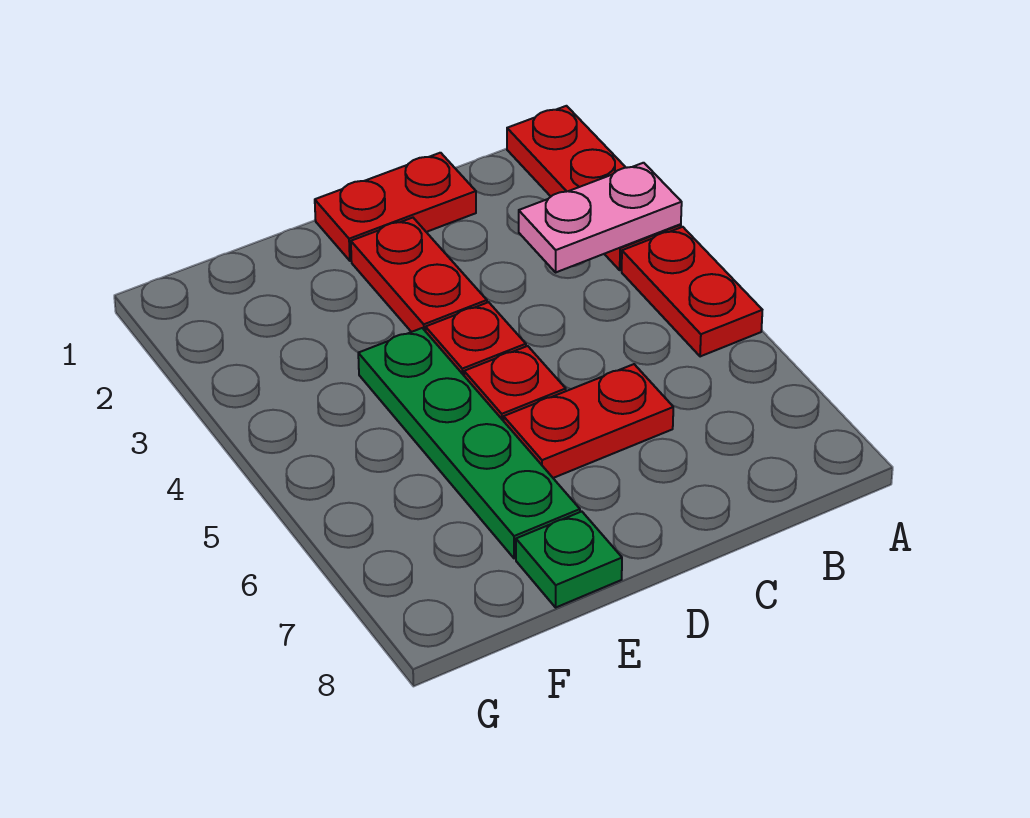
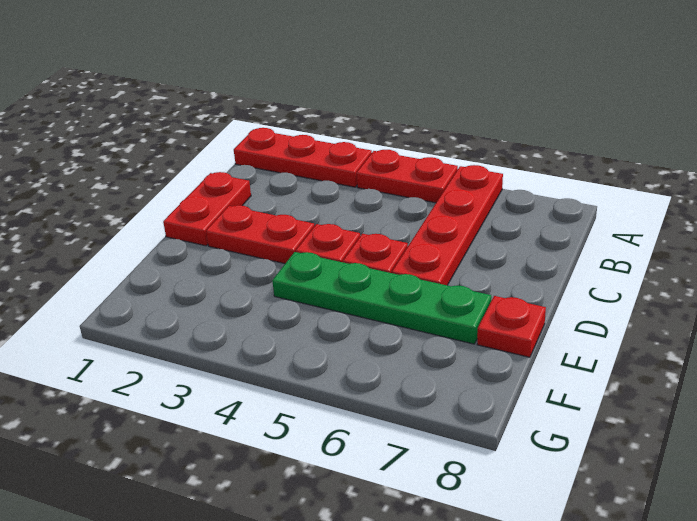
pink 1x2 plate [519,163,682,273] -> none
red 1x2 plate [504,364,673,478] -> red 1x4 plate [392,165,503,285]
green 1x1 plate [516,512,622,607] -> red 1x1 plate [477,296,546,357]

